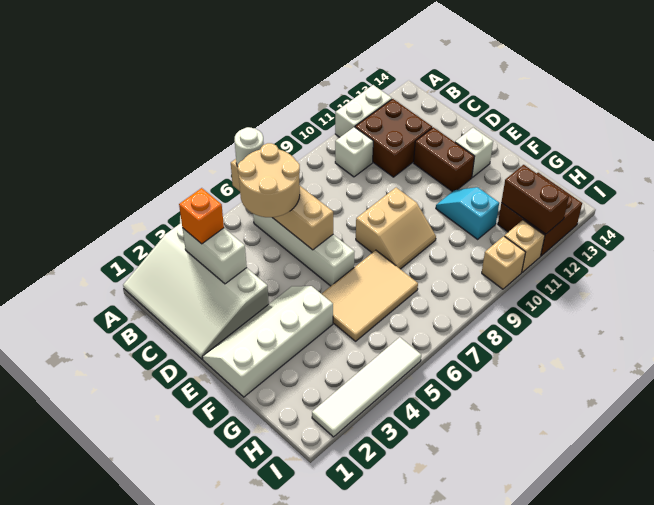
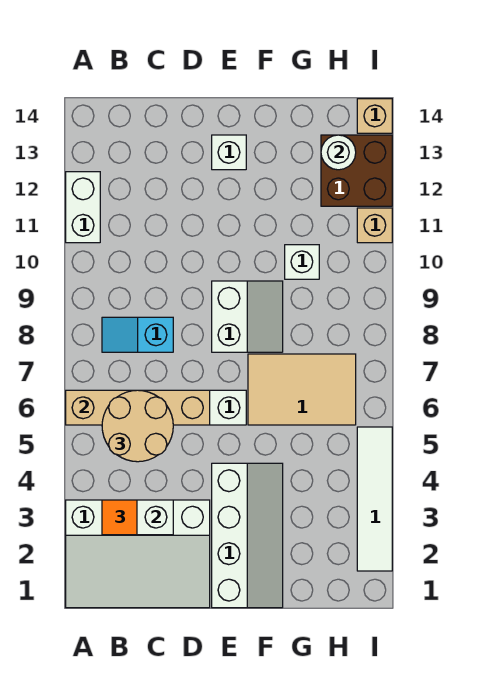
white 1x1 round brick [235,127,264,166] -> white 1x1 round brick moved to [321,135,356,170]
orange 1x1 brick [179,188,224,244] -> orange 1x1 tile [102,500,137,535]
white 1x1 brick [335,127,373,177] -> white 1x1 brick moved to [285,245,319,279]
brown 2x2 brick [355,99,432,177] -> none
brown 1x2 brick [414,127,474,192] -> none
white 2x4 slope [202,286,333,397] -> white 2x4 slope turned to [212,463,283,608]
tan 2x2 slope [356,188,436,269] -> white 2x2 slope [212,281,283,352]
tan 2x3 tile [322,250,418,341] -> tan 2x3 tile turned to [248,354,356,425]
cyan 1x2 slope [436,187,499,239] -> cyan 1x2 slope moved to [102,317,173,352]
brown 1x2 brick [501,165,569,234] -> none
tan 1x1 brick [482,236,526,289] -> tan 1x1 brick moved to [357,99,392,133]

